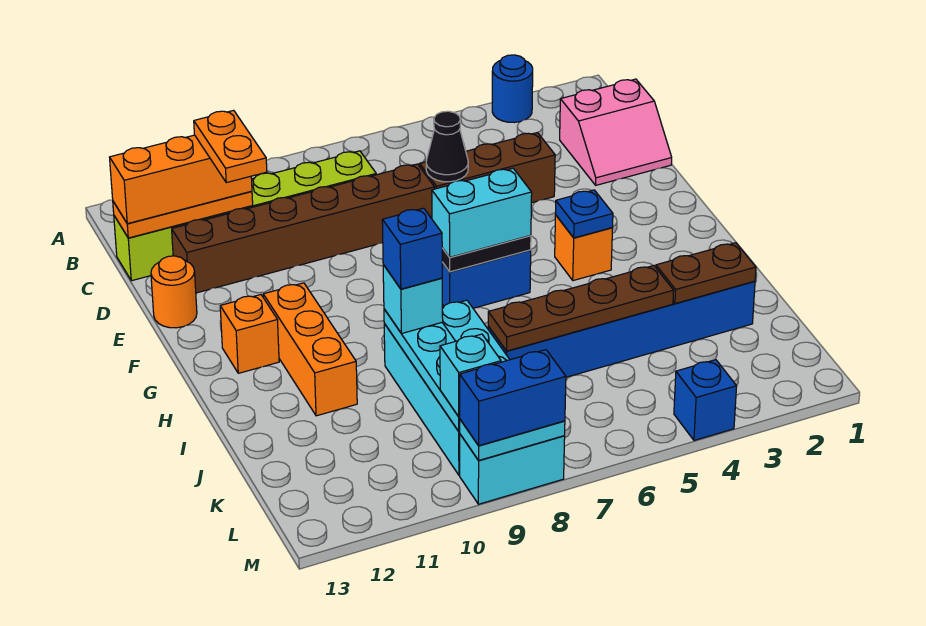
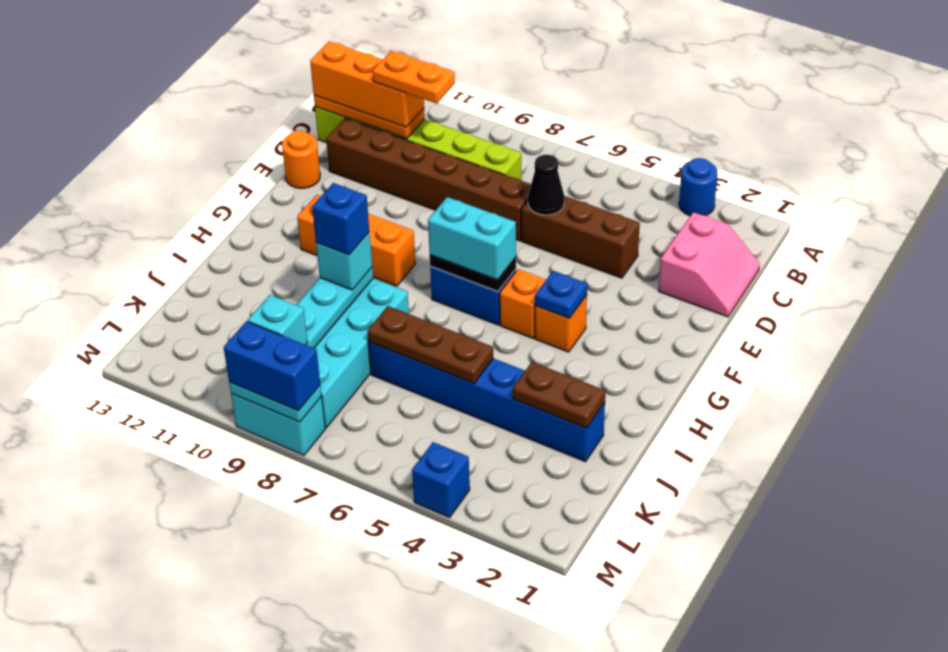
pink 2x2 slope [560,79,672,185] -> pink 2x2 slope turned to [659,212,760,317]
orange 1x2 plate [194,110,267,183] -> orange 1x2 plate turned to [373,51,455,103]
orange 1x3 brick [263,283,357,416] -> orange 1x3 brick turned to [297,195,416,286]
orange 1x1 brick [220,295,279,373] -> orange 1x1 brick moved to [500,269,546,338]
brown 1x4 plate [488,266,674,351] -> brown 1x3 plate [368,306,493,383]

